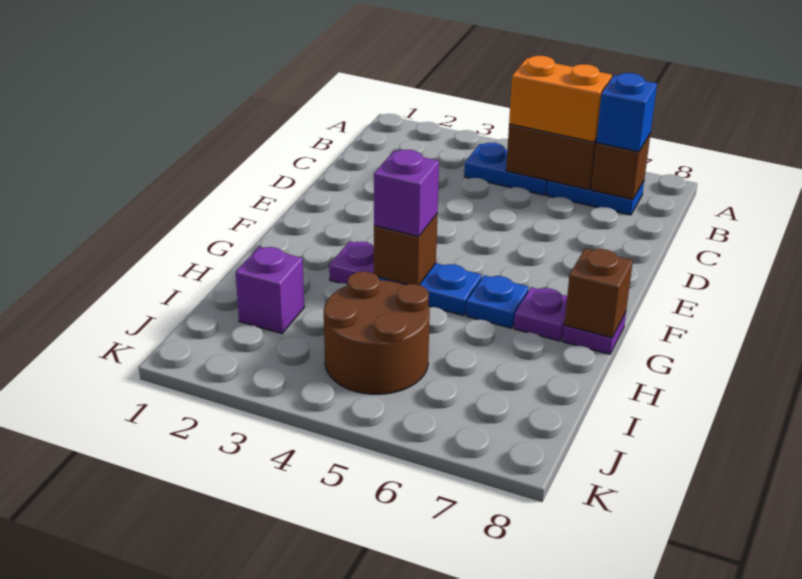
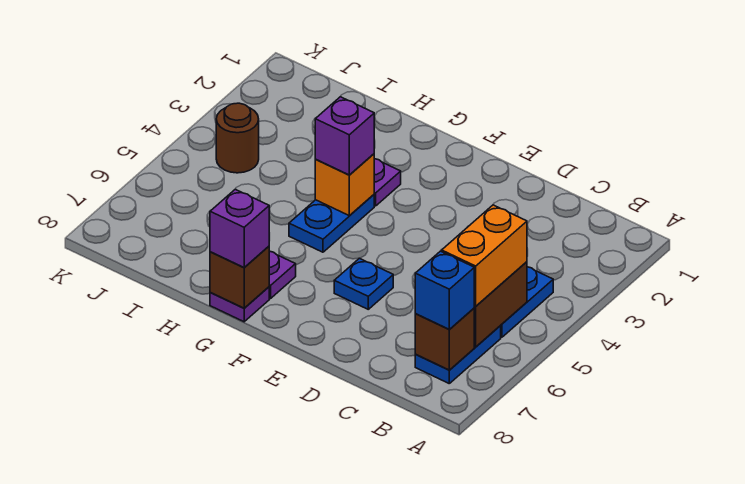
brown 1x1 brick [374,214,437,285] -> orange 1x1 brick [315,154,374,215]
blue 1x1 plate [466,275,529,328] -> blue 1x1 plate moved to [334,258,393,309]
purple 1x1 brick [235,247,304,334] -> purple 1x1 brick moved to [210,189,269,268]
brown 2x2 round brick [324,271,430,394] -> brown 1x1 round brick [216,103,259,173]

